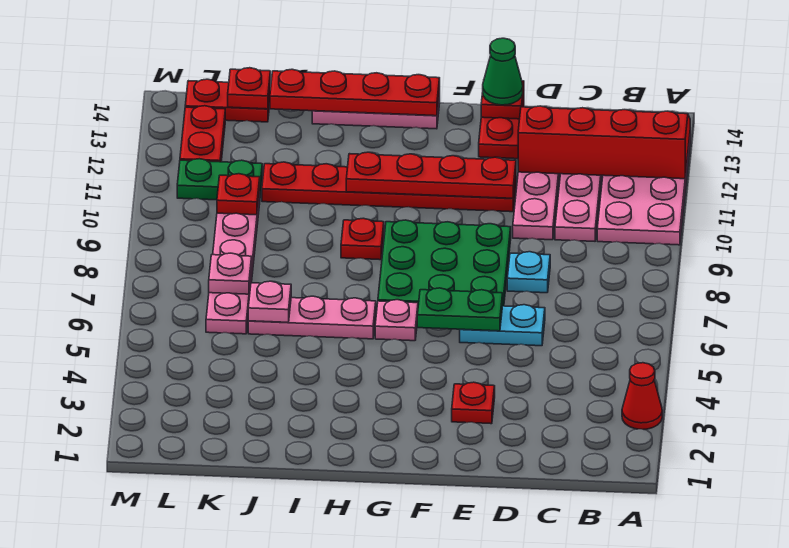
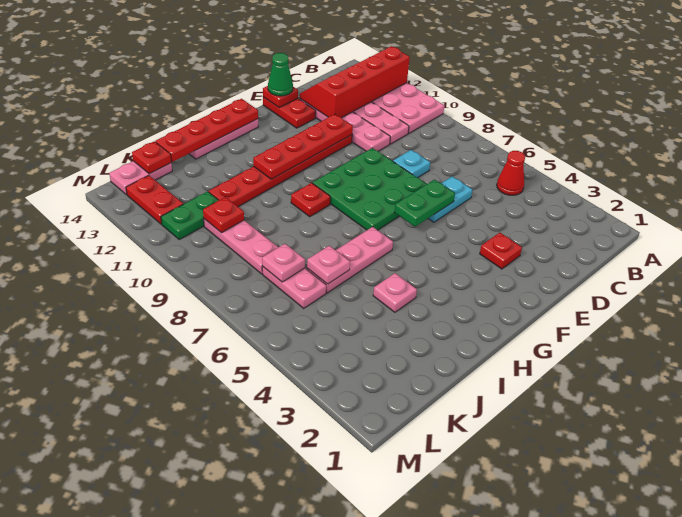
red 1x1 cone [622,363,662,429] -> red 1x1 cone moved to [497,151,525,195]
pink 1x1 plate [375,300,418,341] -> pink 1x1 plate moved to [373,273,417,312]
red 1x2 plate [185,79,270,122] -> pink 1x2 plate [109,161,172,195]

